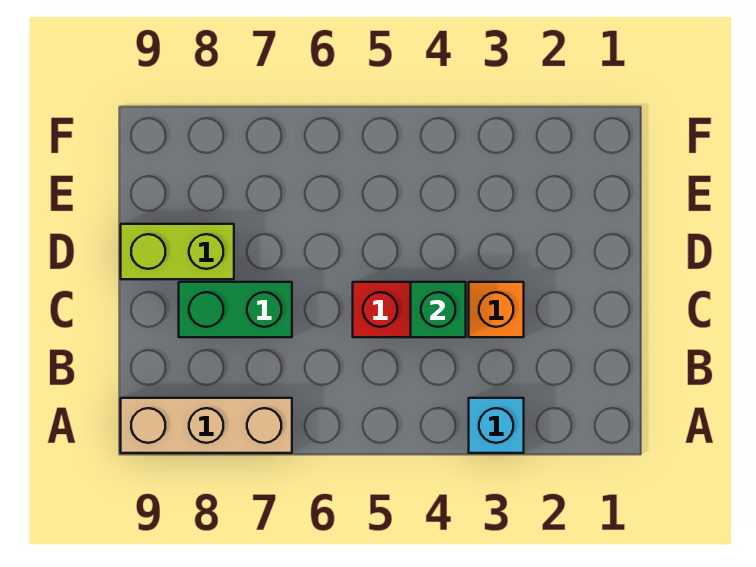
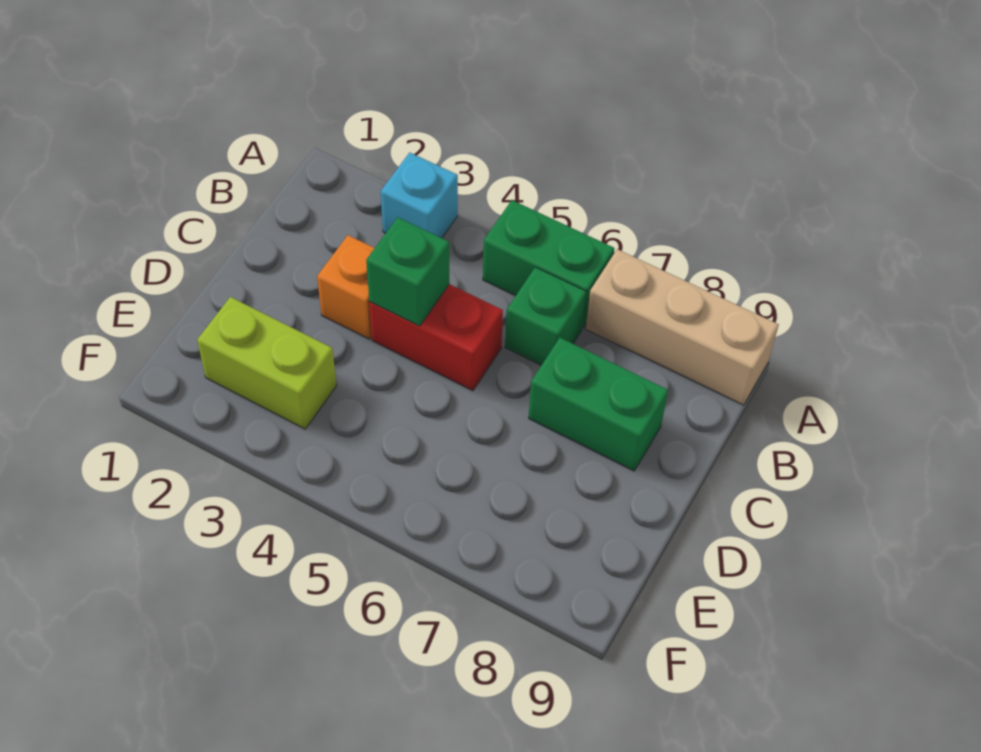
none -> green 1x2 brick [483,200,614,328]
none -> green 1x1 brick [505,267,586,365]
lime 1x2 brick [121,224,234,279] -> lime 1x2 brick moved to [197,297,336,429]

